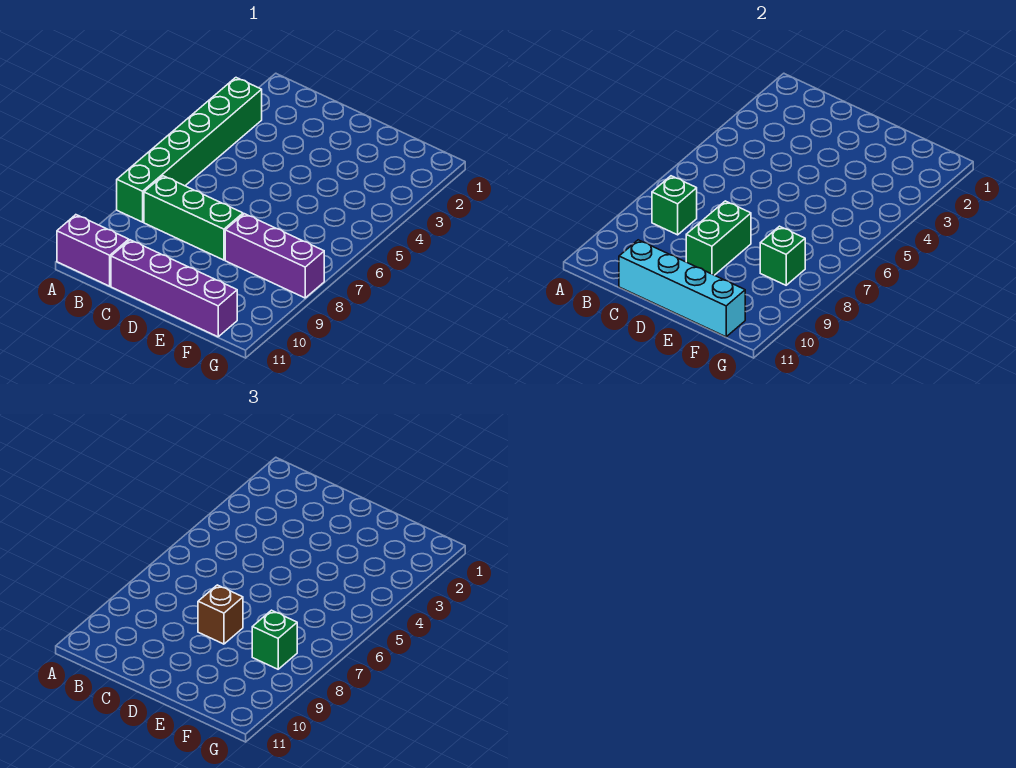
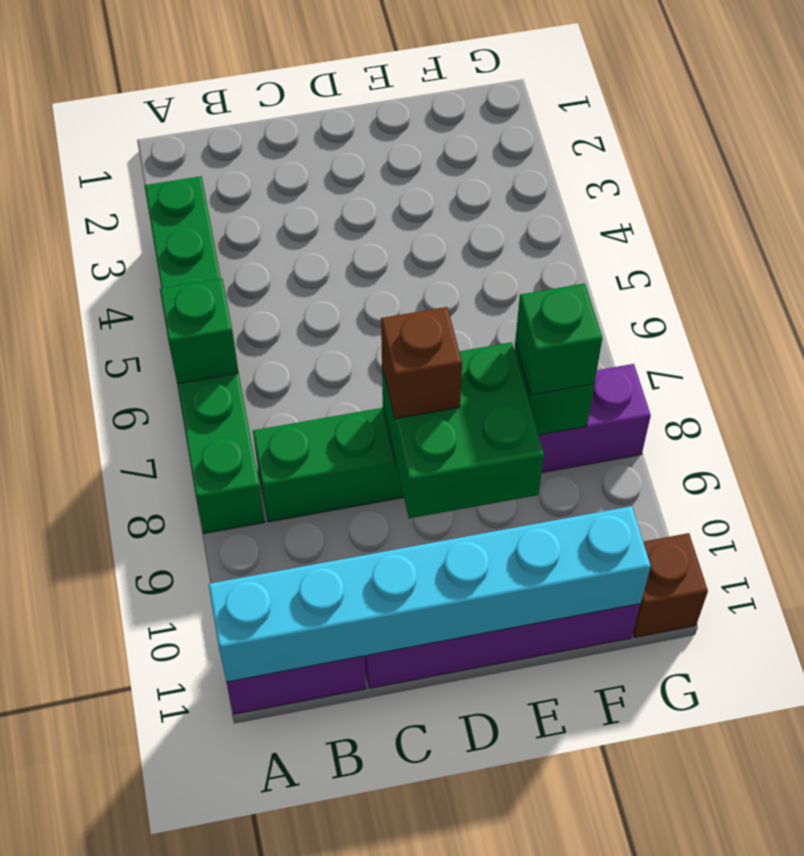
green 1x1 brick [652,176,697,235] -> green 1x1 brick moved to [160,279,239,384]
cyan 1x4 brick [619,240,745,337] -> cyan 1x6 brick [208,506,651,682]
green 1x2 brick [686,201,751,275] -> green 2x2 brick [382,342,544,518]
none -> brown 1x1 brick [633,533,708,637]

